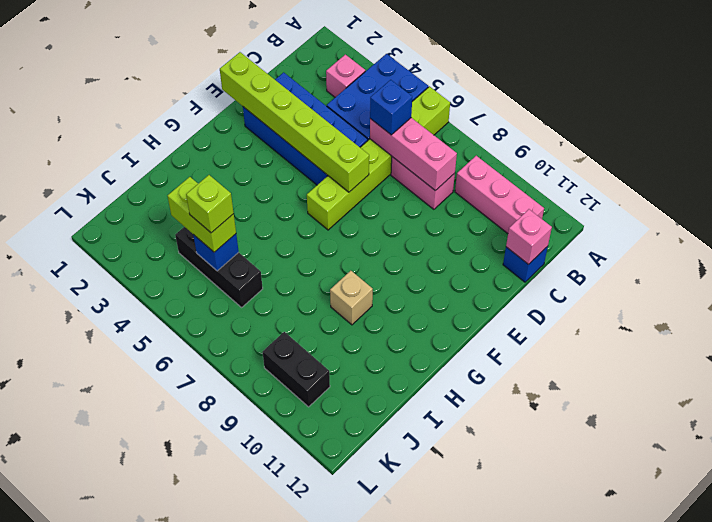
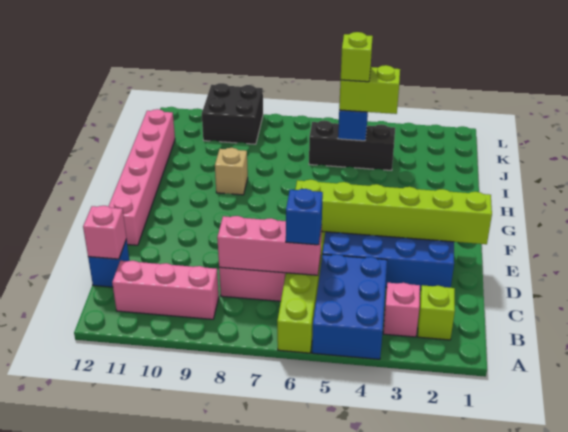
none -> lime 1x1 brick [418,285,455,340]
none -> pink 1x6 brick [109,109,175,245]
black 1x2 brick [263,332,330,407] -> black 2x2 brick [202,83,263,144]

